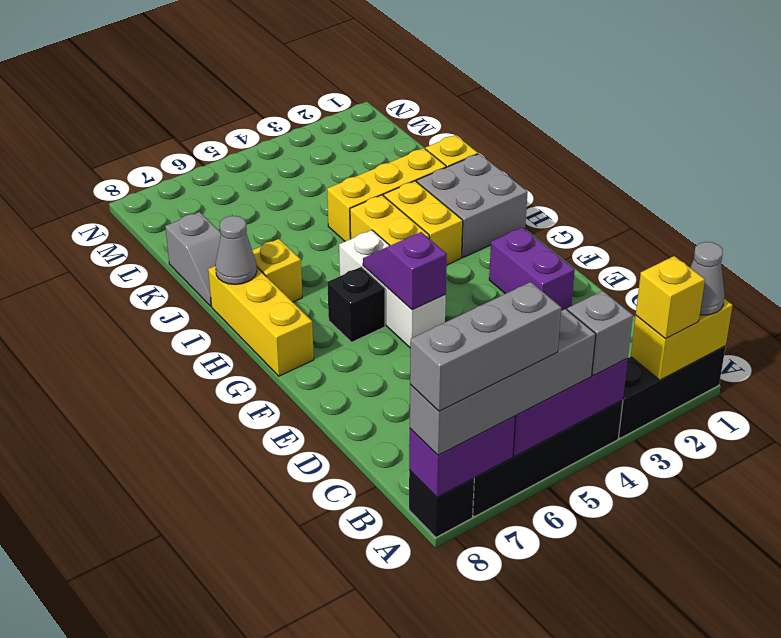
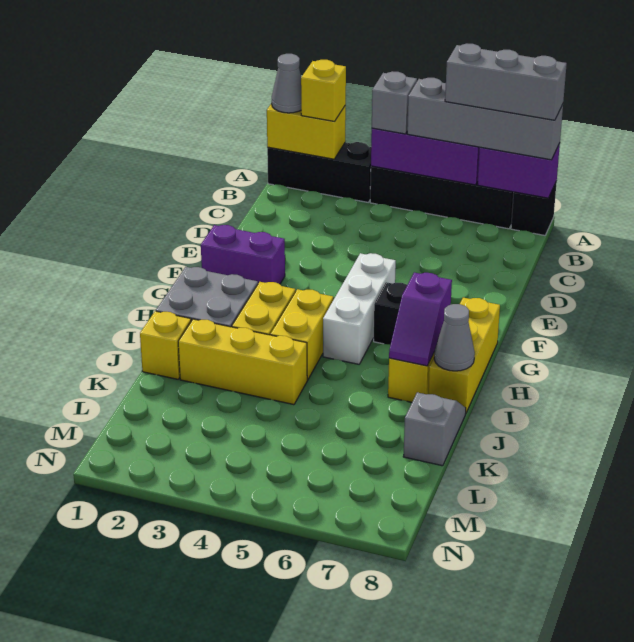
purple 1x2 brick [489,227,575,311] -> purple 1x2 brick turned to [201,225,285,284]
purple 1x2 slope [363,232,447,310] -> purple 1x2 slope moved to [389,273,452,366]

